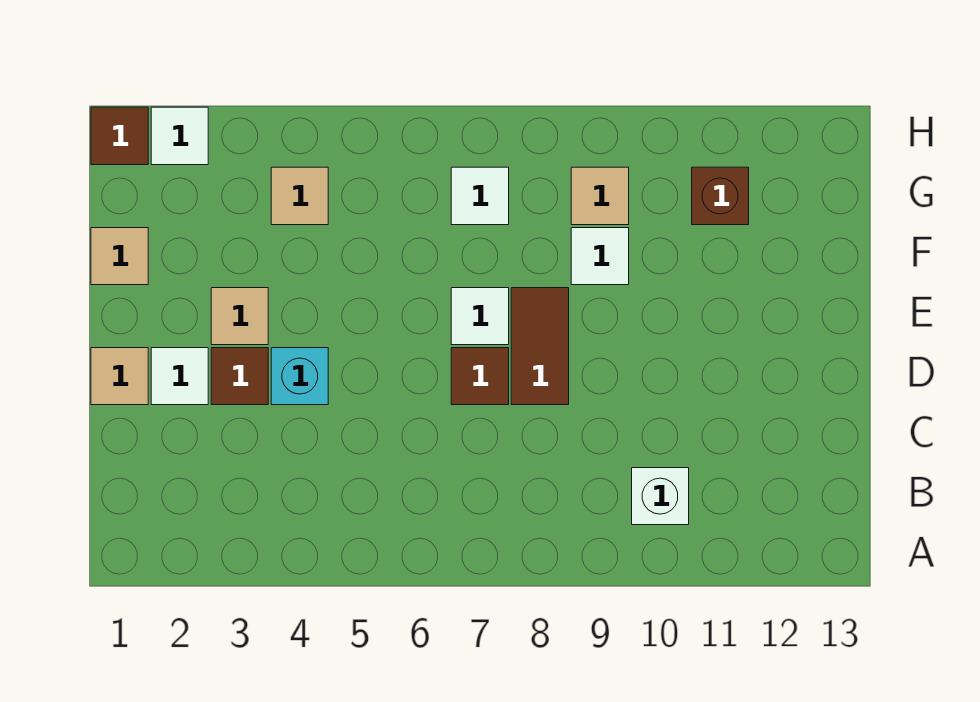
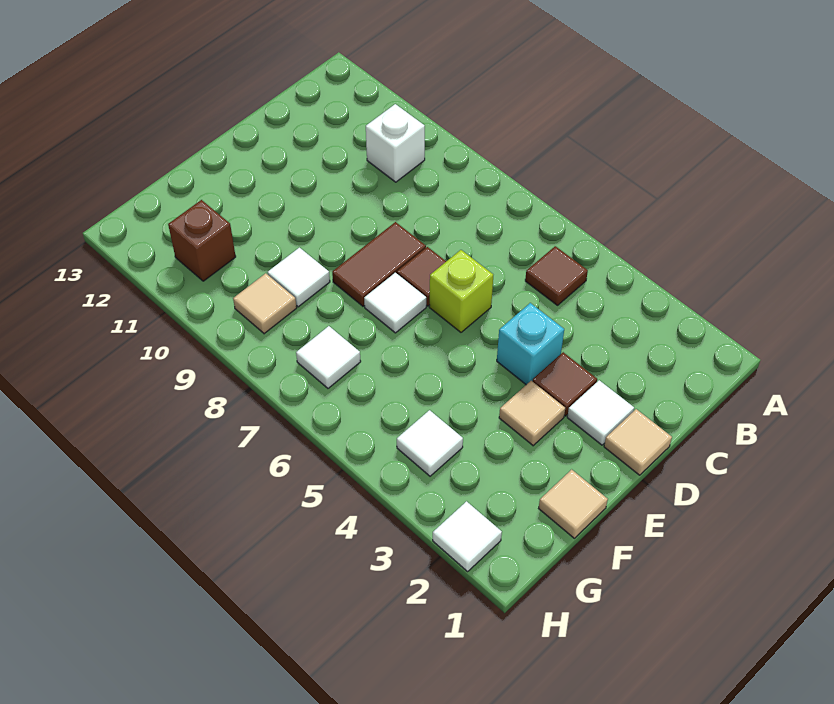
none -> lime 1x1 brick [430,250,493,332]
tan 1x1 tile [271,167,328,225] -> white 1x1 tile [397,410,463,476]
brown 1x1 tile [91,107,148,165] -> brown 1x1 tile moved to [525,246,588,305]

